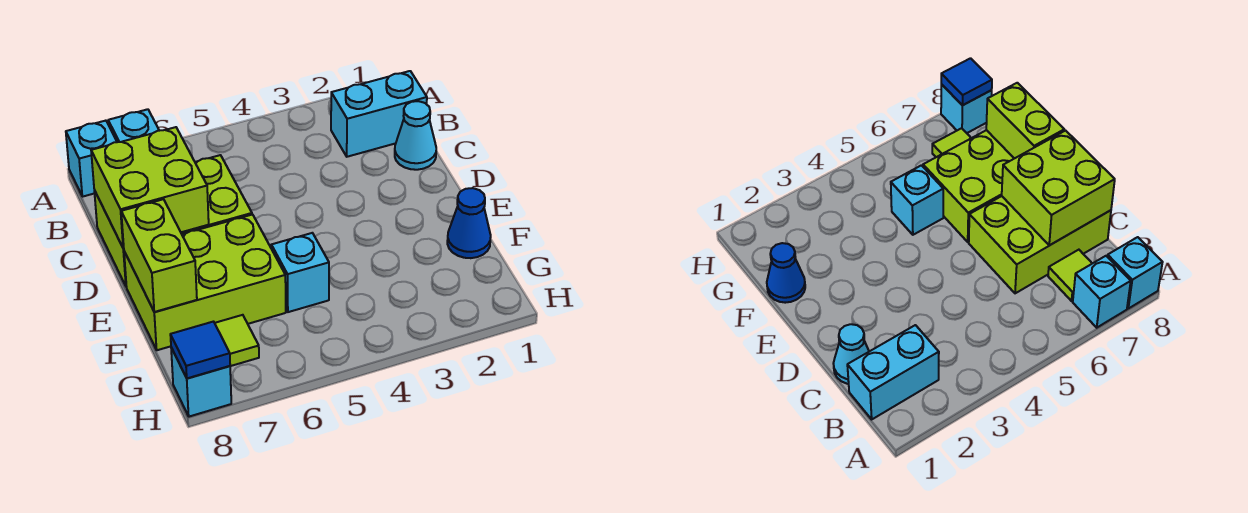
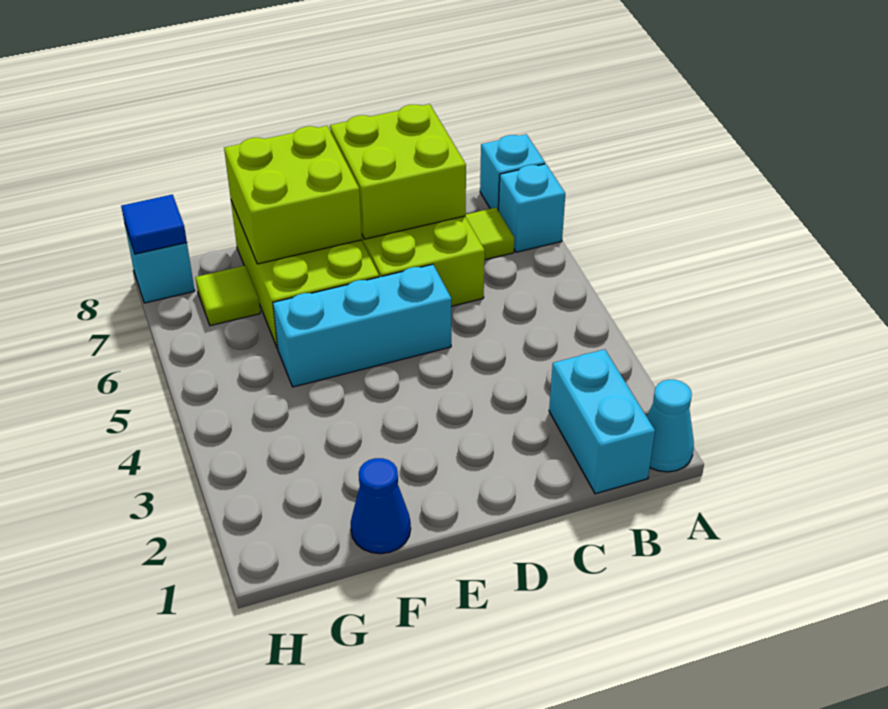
cyan 1x1 cone [395,101,436,170] -> cyan 1x1 cone moved to [647,380,694,472]
lime 1x2 brick [121,199,197,312] -> lime 2x2 brick [224,126,362,264]
cyan 1x1 brick [271,233,329,312] -> cyan 1x3 brick [273,264,451,387]

